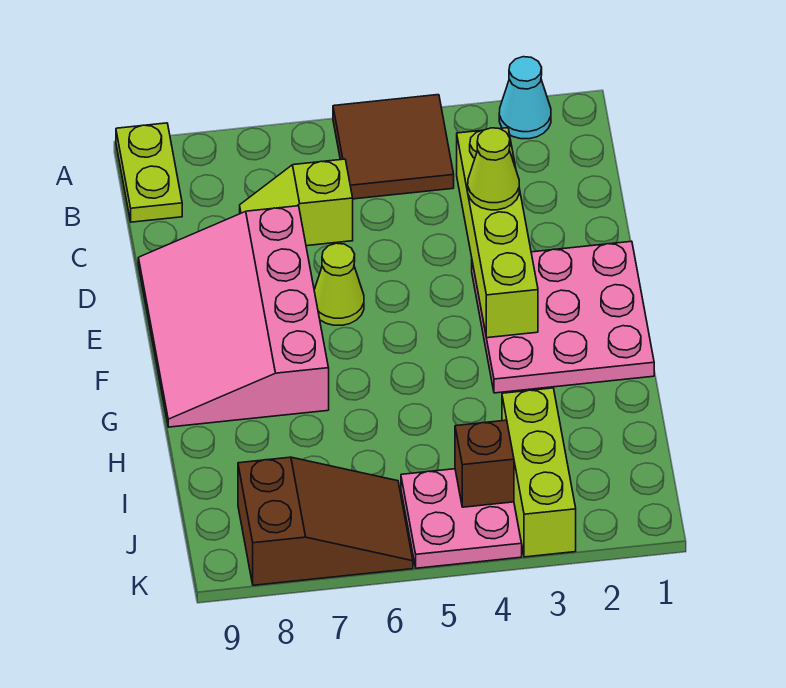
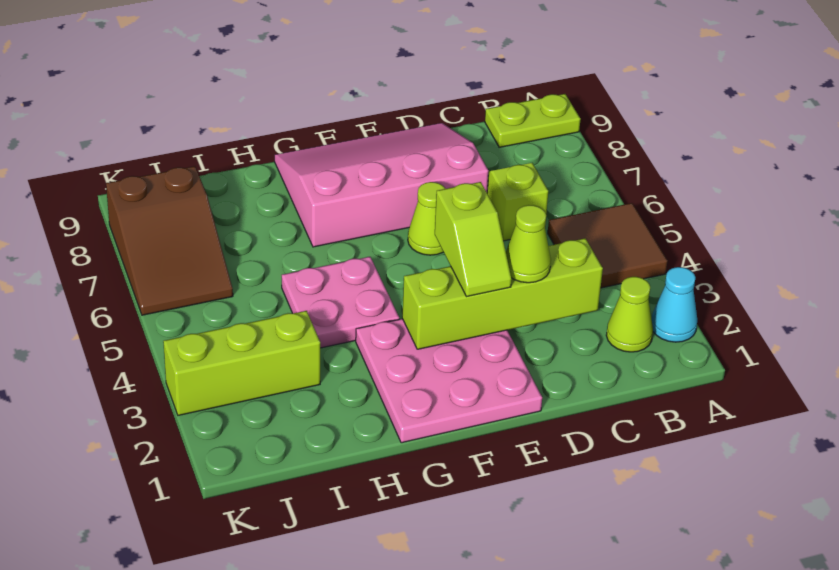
none -> lime 1x1 cone [606,277,653,352]
none -> lime 1x2 slope [435,182,511,297]
pink 2x2 plate [401,469,522,568] -> pink 2x2 plate moved to [282,257,399,348]
brown 1x1 brick [455,420,514,507] -> none

